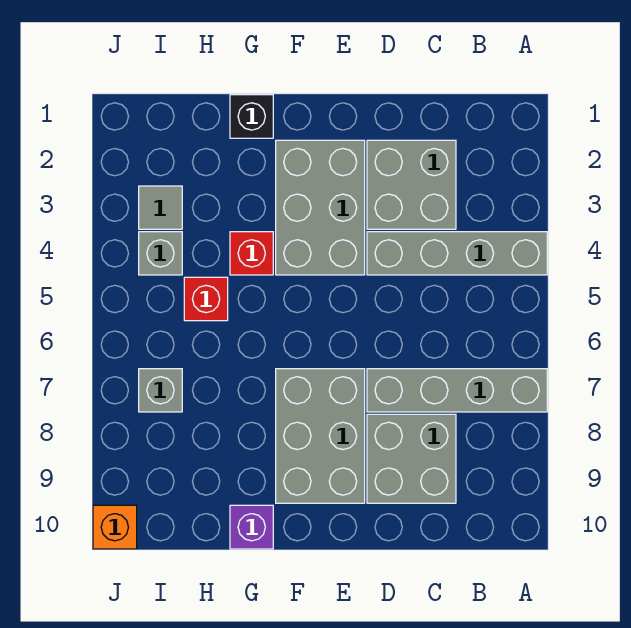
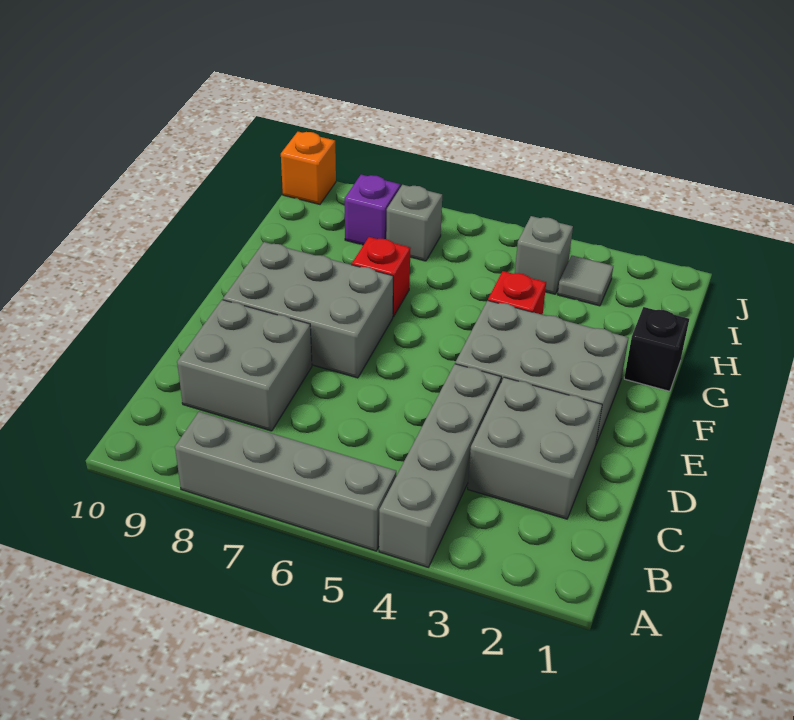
grey 1x4 brick [367,369,547,412] -> grey 1x4 brick turned to [175,412,396,551]
purple 1x1 brick [230,505,273,549] -> purple 1x1 brick moved to [345,175,400,245]
red 1x1 brick [184,277,228,321] -> red 1x1 brick moved to [352,237,411,317]

